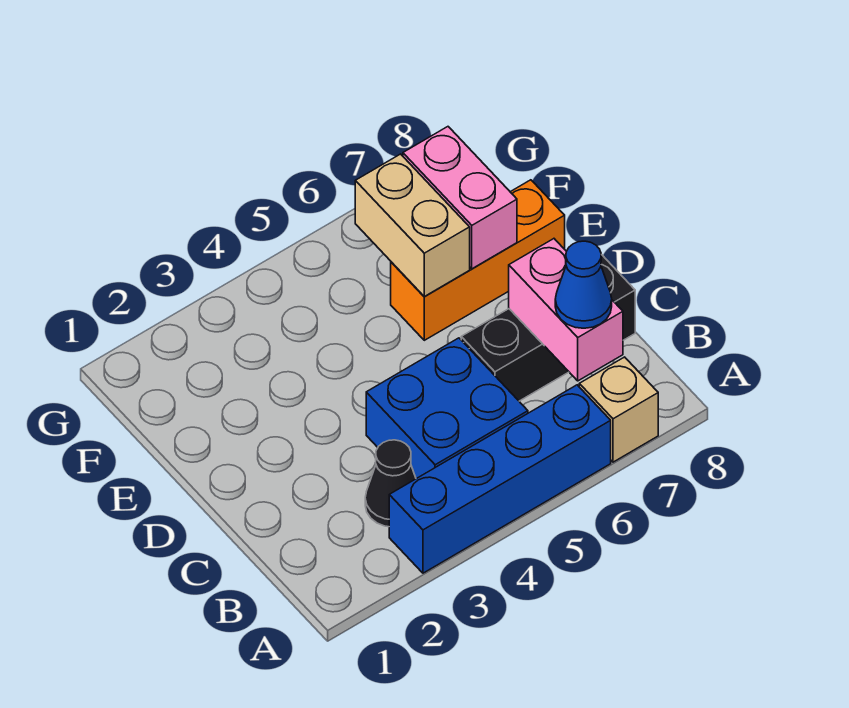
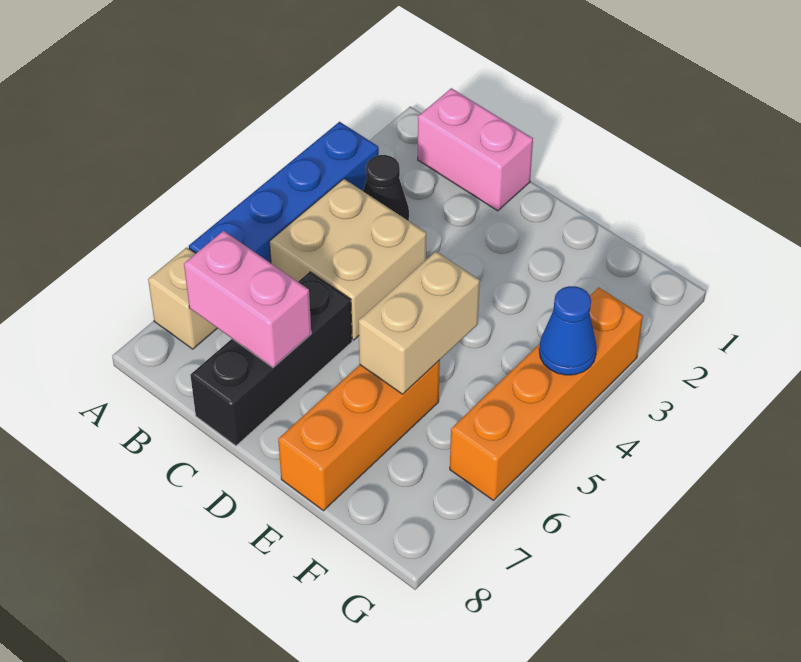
blue 2x2 brick [366,338,528,479] -> tan 2x2 brick [270,179,426,340]
blue 1x1 cone [555,241,612,328] -> blue 1x1 cone moved to [539,286,597,375]
tan 1x2 brick [355,154,470,296] -> tan 1x2 brick turned to [359,252,480,394]
pink 1x2 brick [403,127,517,269] -> pink 1x2 brick moved to [418,88,533,211]
none -> orange 1x4 brick [450,287,643,500]

